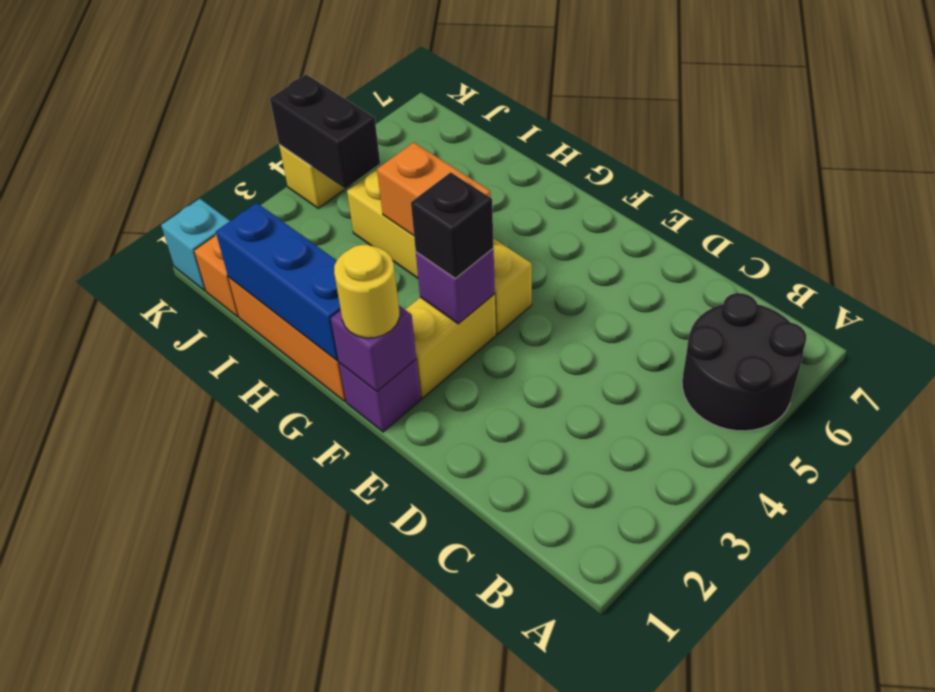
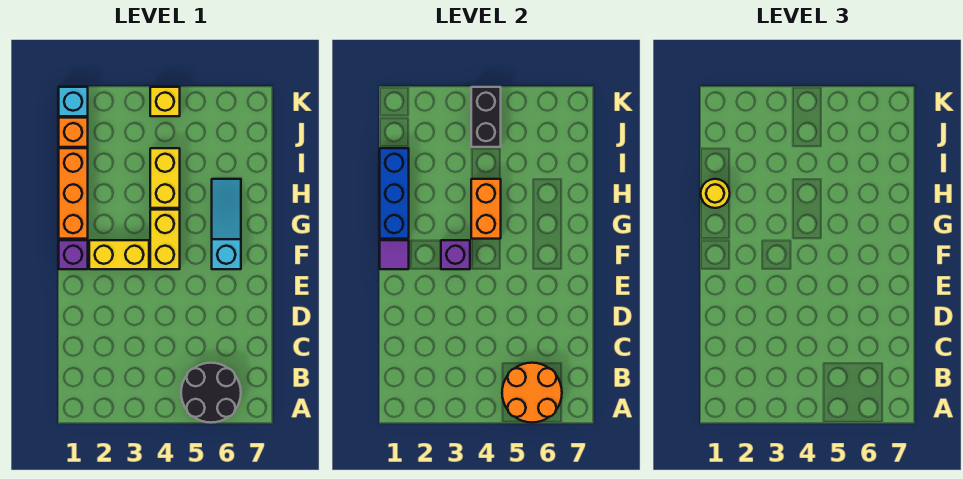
none -> orange 2x2 round brick [502,363,562,423]
purple 1x1 brick [331,306,416,391] -> purple 1x1 tile [380,240,409,269]
yellow 1x1 round brick [334,245,399,338] -> yellow 1x1 round brick moved to [701,179,730,208]
black 1x1 brick [411,172,494,278] -> none
none -> cyan 1x3 slope [212,179,241,269]

